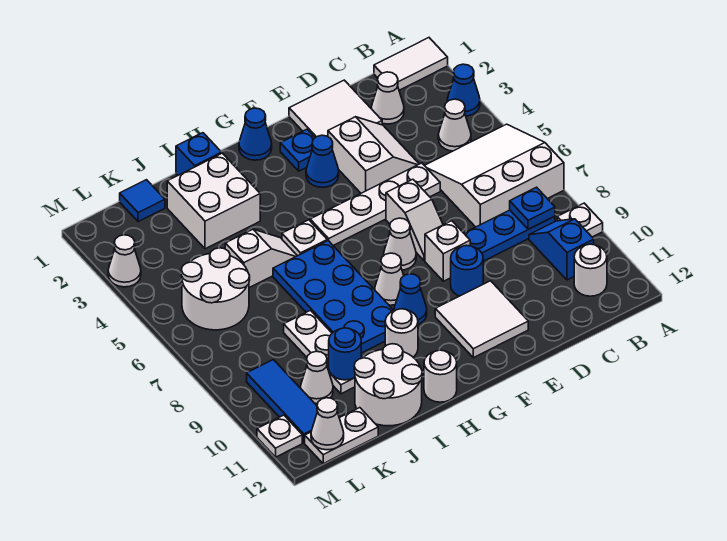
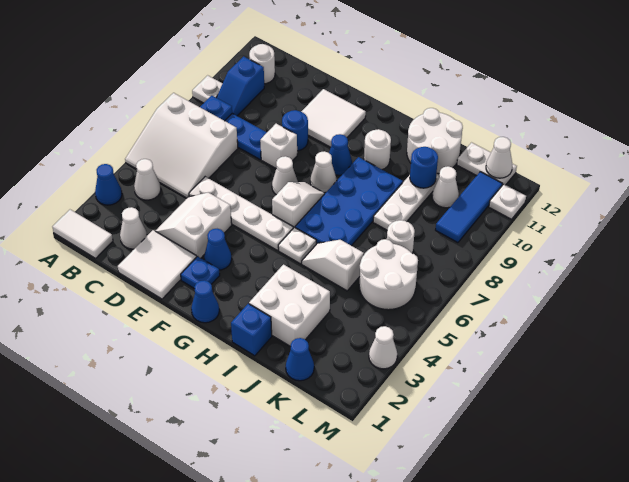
white 1x2 slope [386,179,443,261] -> white 1x2 slope moved to [272,182,325,228]
white 1x1 round brick [424,350,457,402] -> white 1x1 round brick moved to [387,220,415,253]
blue 1x1 tile [120,180,165,222] -> blue 1x1 cone [286,338,314,381]

